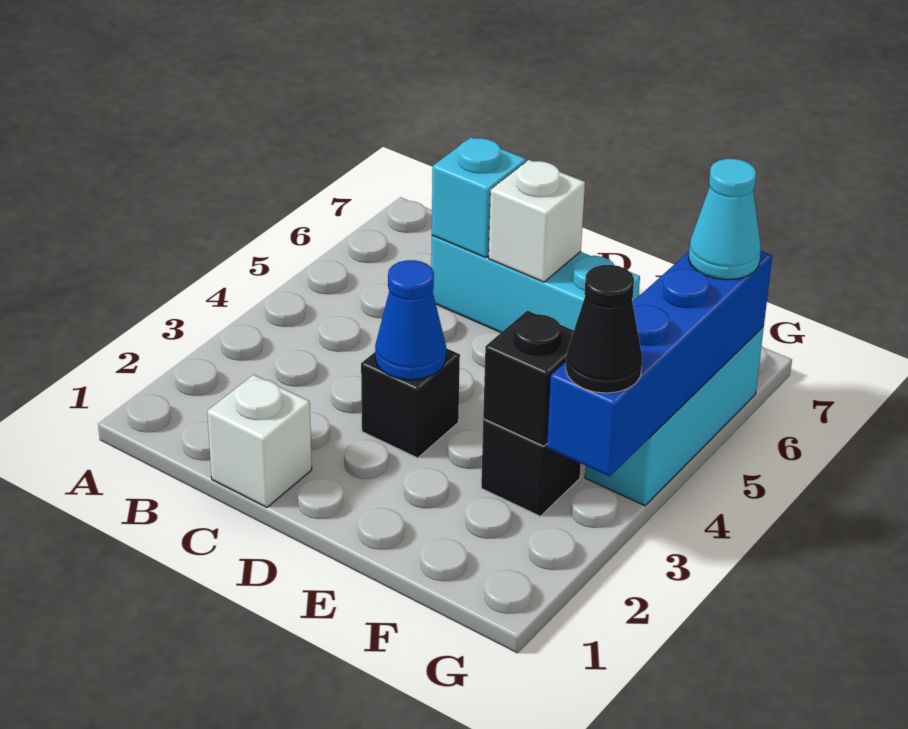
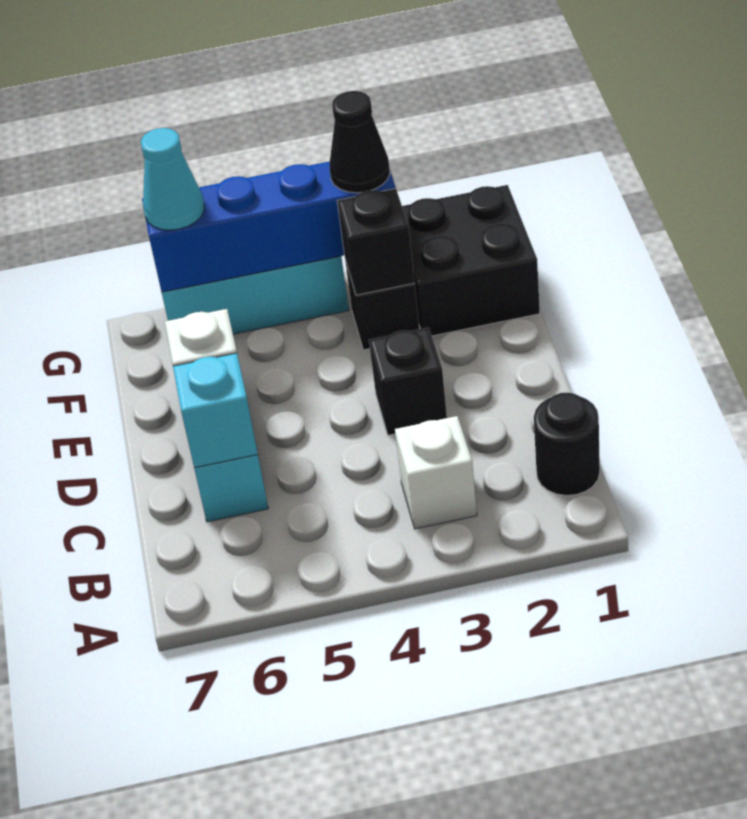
none -> black 1x1 round brick [534,393,600,496]
white 1x1 brick [207,375,312,507] -> white 1x1 brick moved to [395,416,477,529]
blue 1x1 cone [375,260,446,380] -> none
none -> black 2x2 brick [402,185,540,336]

